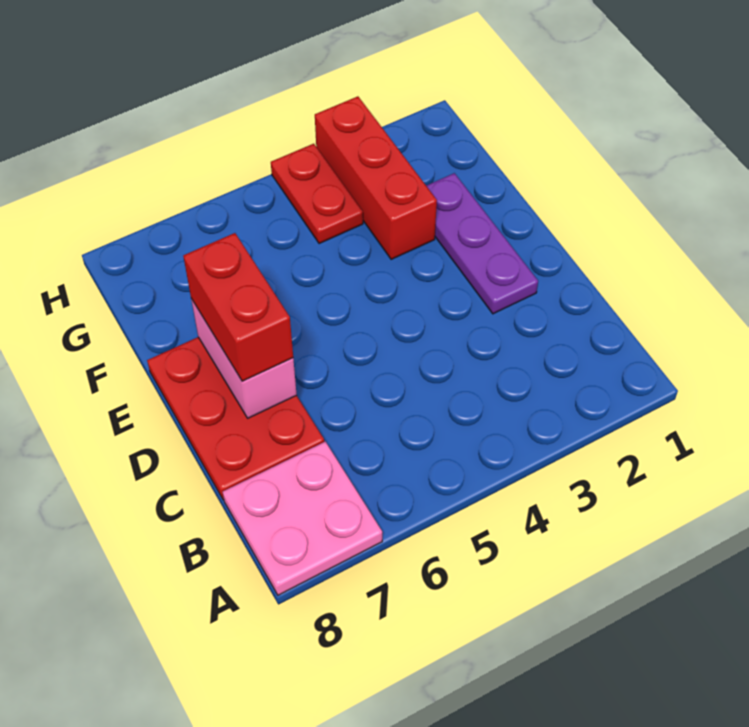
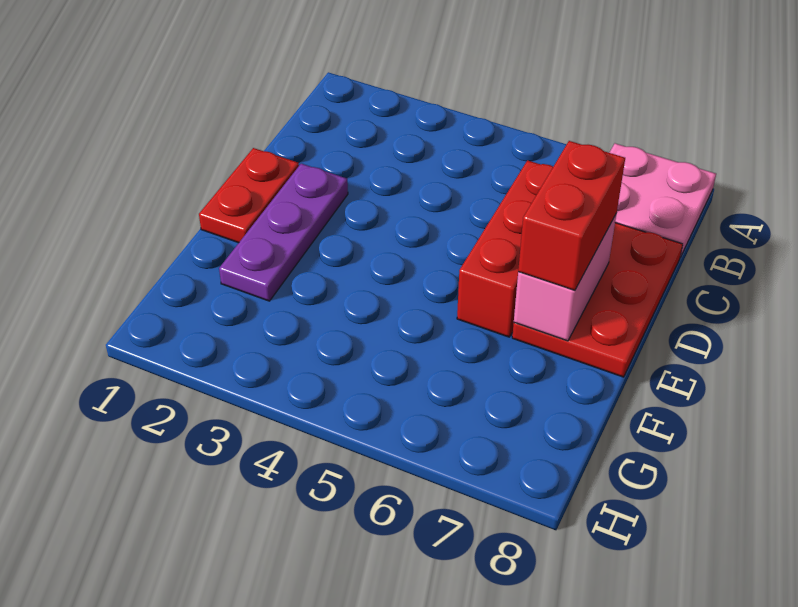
red 1x3 brick [315,96,437,259] -> red 1x3 brick moved to [457,160,553,337]
red 1x2 plate [271,144,363,244] -> red 1x2 plate moved to [199,148,299,243]

